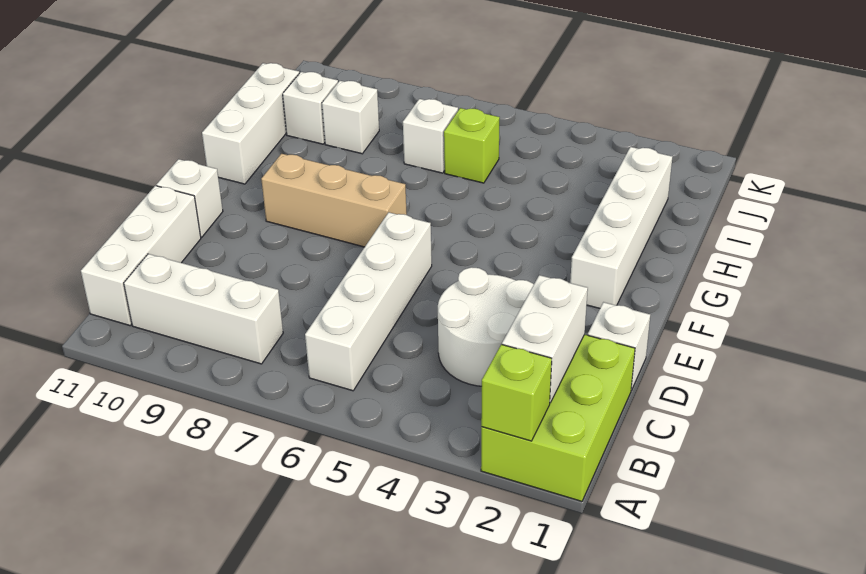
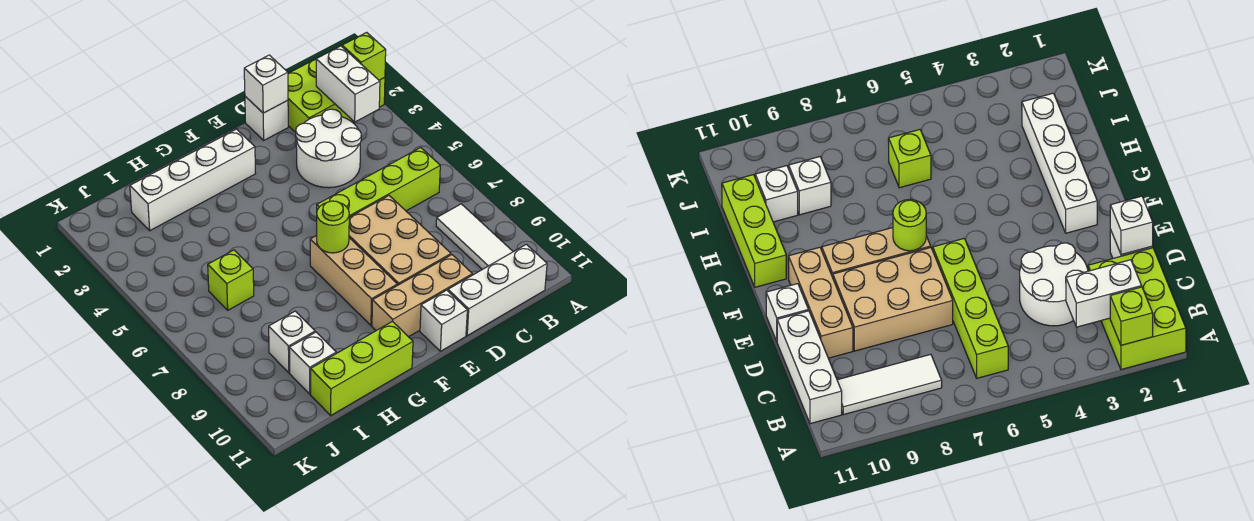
white 1x2 brick [502,275,588,403] -> white 1x2 brick turned to [316,46,380,122]
white 1x4 brick [305,212,432,391] -> lime 1x4 brick [317,148,440,217]
white 1x3 brick [124,254,283,364] -> white 1x3 tile [436,204,513,269]
none -> tan 2x3 brick [349,196,451,285]
none -> tan 1x3 brick [372,255,472,337]
none -> lime 1x1 round brick [317,201,349,253]
white 1x3 brick [202,63,299,184] -> lime 1x3 brick [311,321,413,415]
white 1x1 brick [403,99,458,173] -> white 1x1 brick moved to [244,55,288,113]

